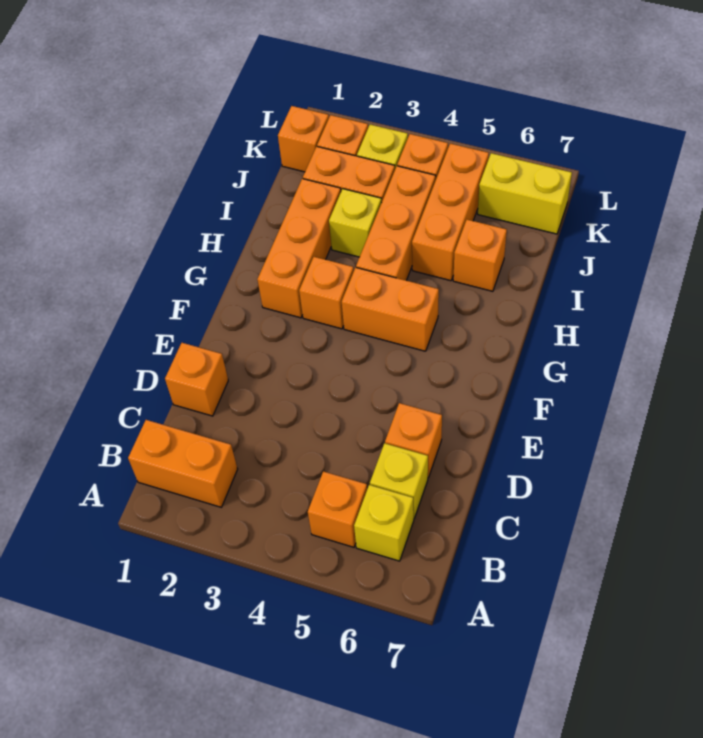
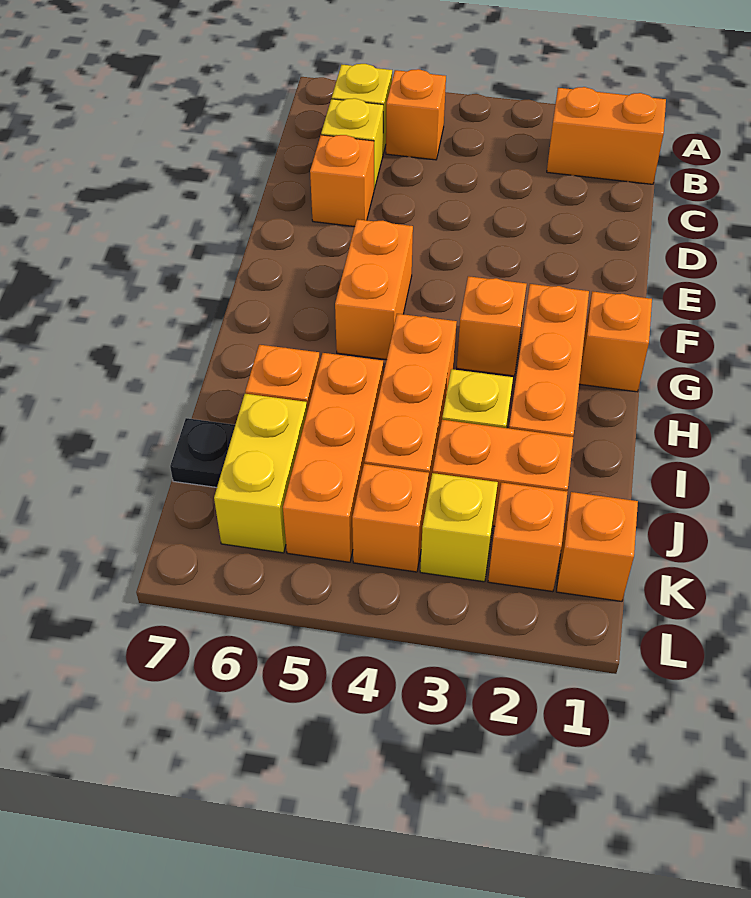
orange 1x1 brick [165,343,228,416] -> orange 1x1 brick moved to [579,291,652,392]
orange 1x2 brick [342,267,439,351] -> orange 1x2 brick turned to [335,219,413,360]
none -> black 1x1 plate [170,418,235,487]
yellow 1x2 brick [478,153,572,234] -> yellow 1x2 brick turned to [214,394,307,553]

